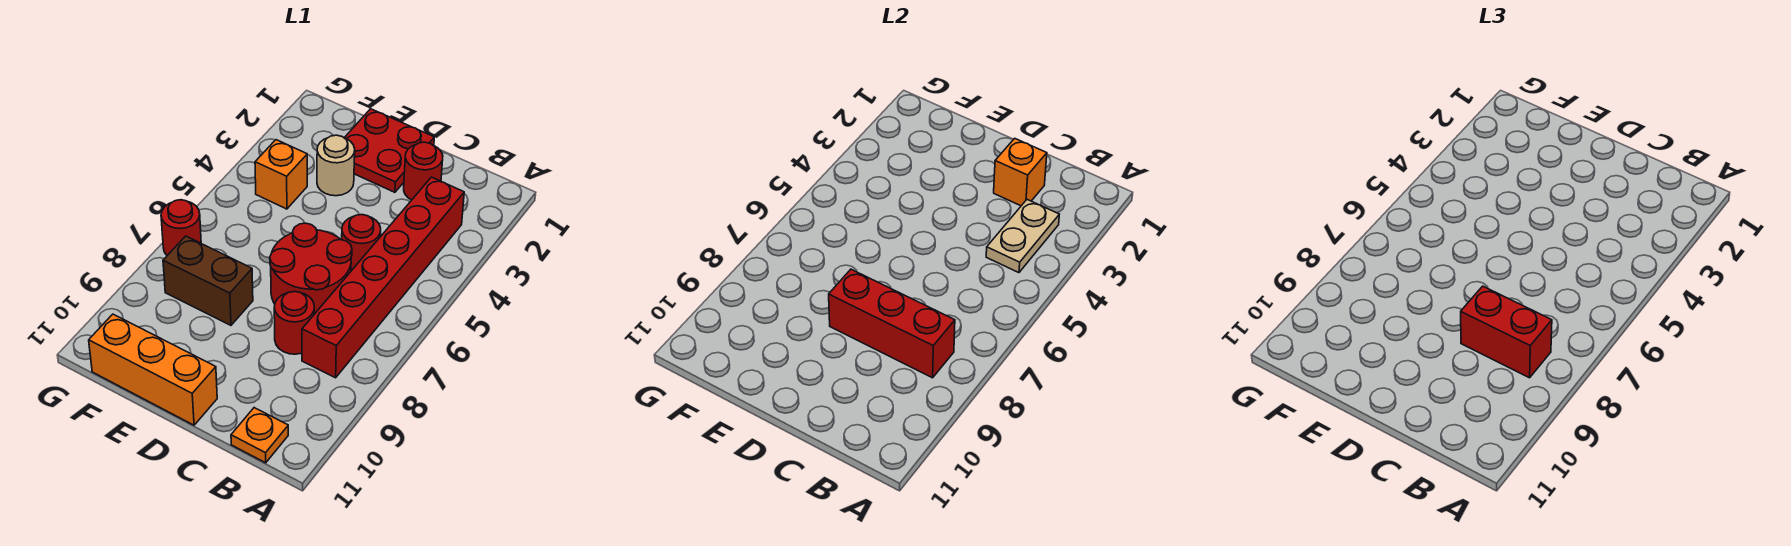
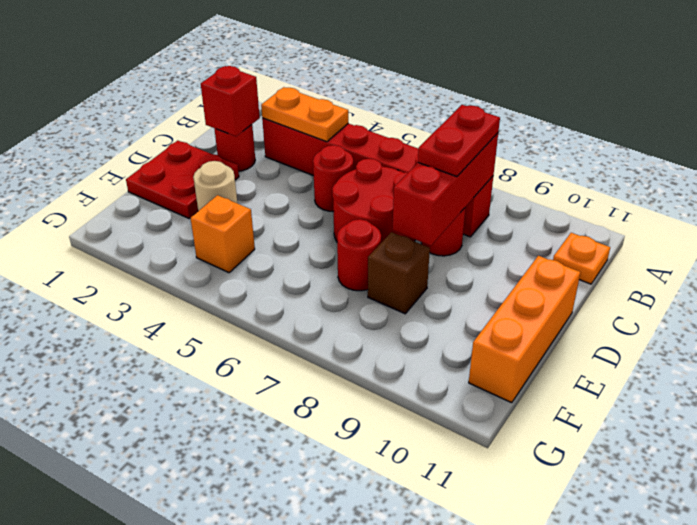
tan 1x2 plate [986,200,1059,273] -> orange 1x2 plate [261,87,348,142]
red 1x2 brick [1461,286,1552,378] -> red 1x2 plate [418,105,500,177]
orange 1x1 brick [994,138,1047,206] -> red 1x1 brick [201,66,260,136]
brown 1x2 brick [163,236,253,325] -> brown 1x1 brick [368,232,430,314]
red 1x1 round brick [161,200,201,255] -> red 1x1 round brick moved to [337,219,381,291]

